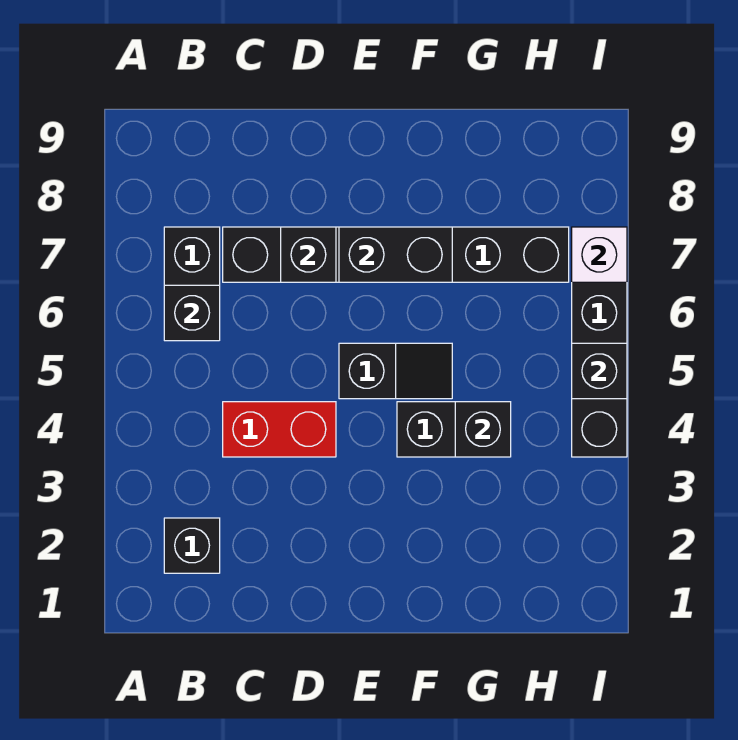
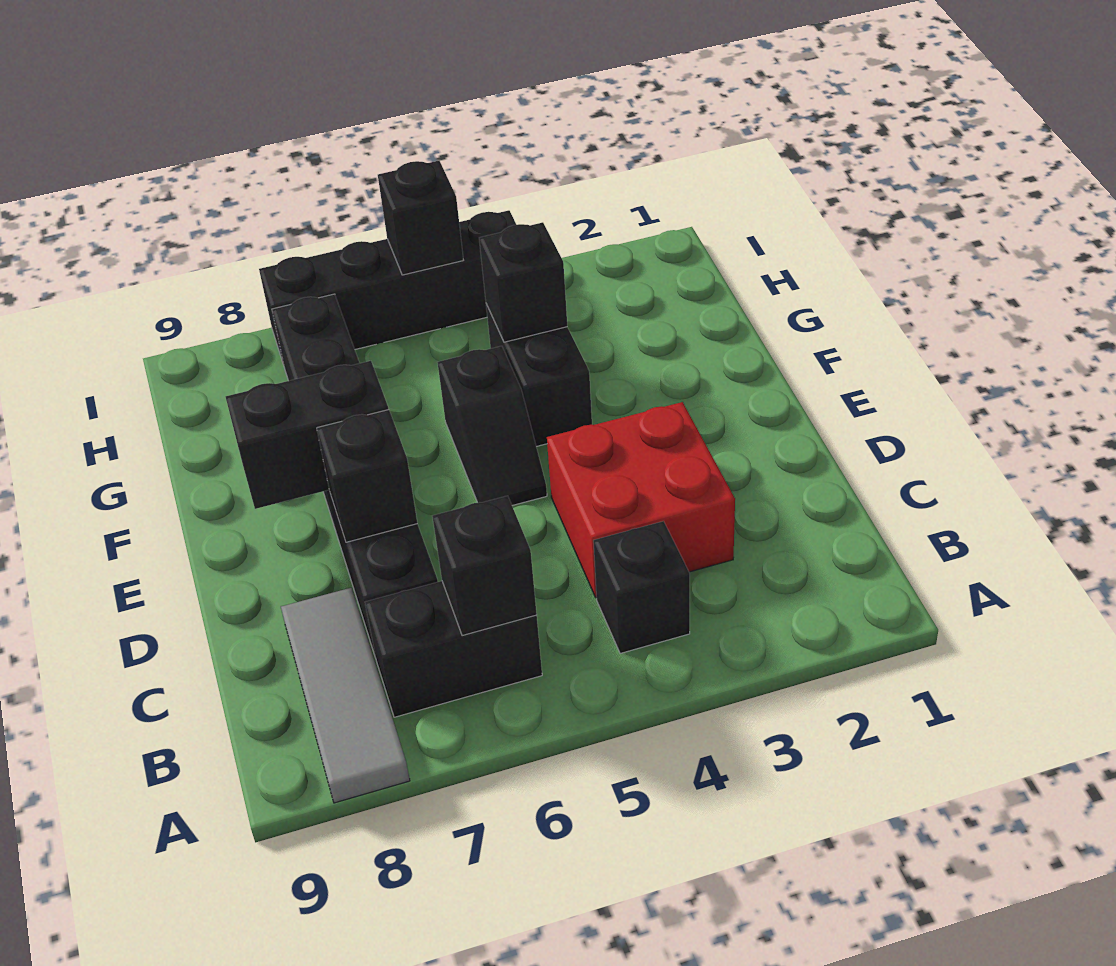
none -> grey 1x3 tile [281,588,410,803]
black 1x1 brick [164,518,220,573] -> black 1x1 brick moved to [593,521,690,653]
red 1x2 brick [223,402,336,457] -> red 2x2 brick [547,402,735,597]
black 1x2 slope [339,343,452,399] -> black 1x2 slope turned to [438,346,547,505]
black 1x2 brick [339,227,452,282] -> black 1x2 brick turned to [226,361,389,509]
white 1x1 brick [572,227,627,282] -> none

